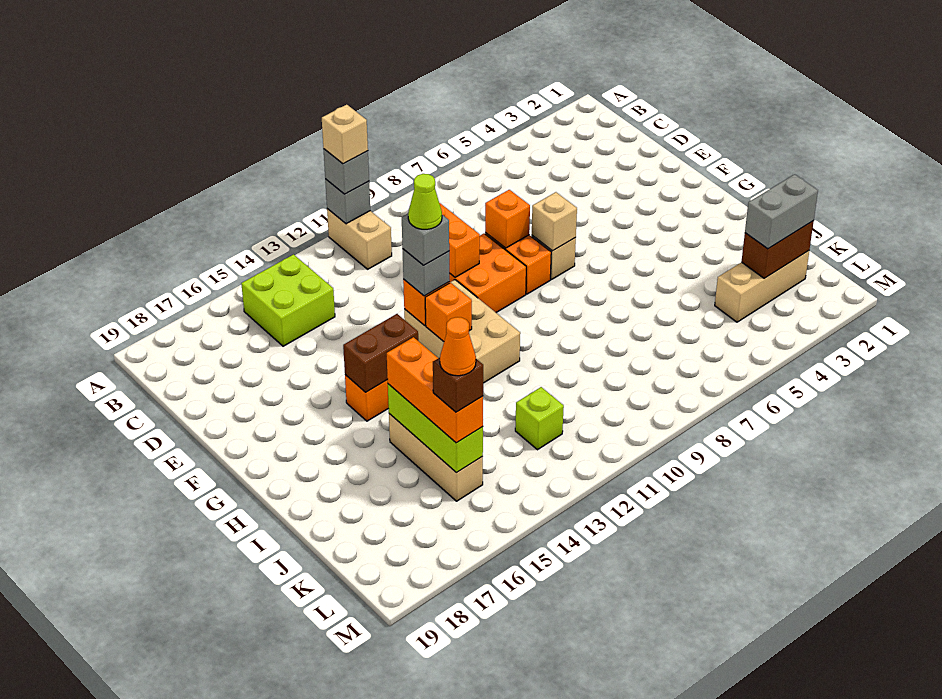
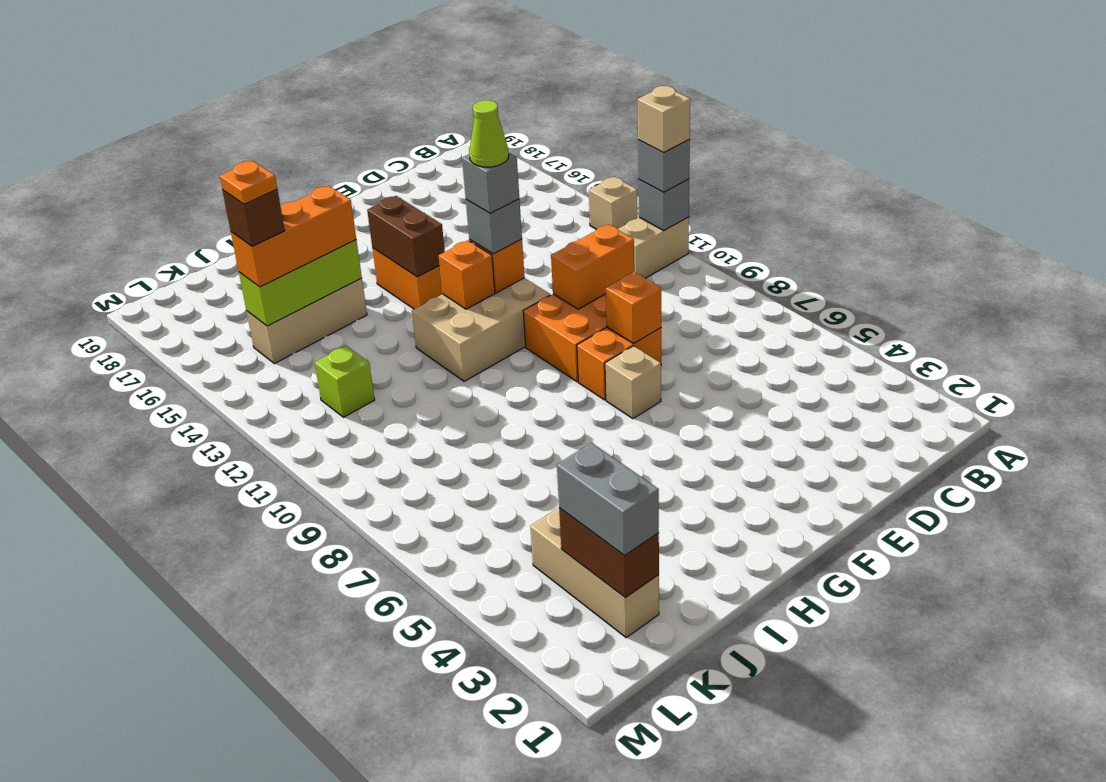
lime 2x2 brick [241,254,335,346] -> none
tan 1x1 brick [532,192,577,251] -> tan 1x1 brick moved to [589,177,638,229]
orange 1x1 cone [440,317,476,376] -> orange 1x1 plate [220,161,277,204]

